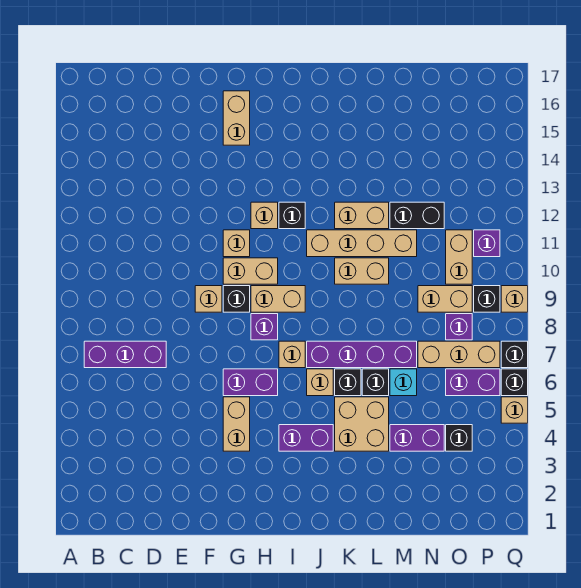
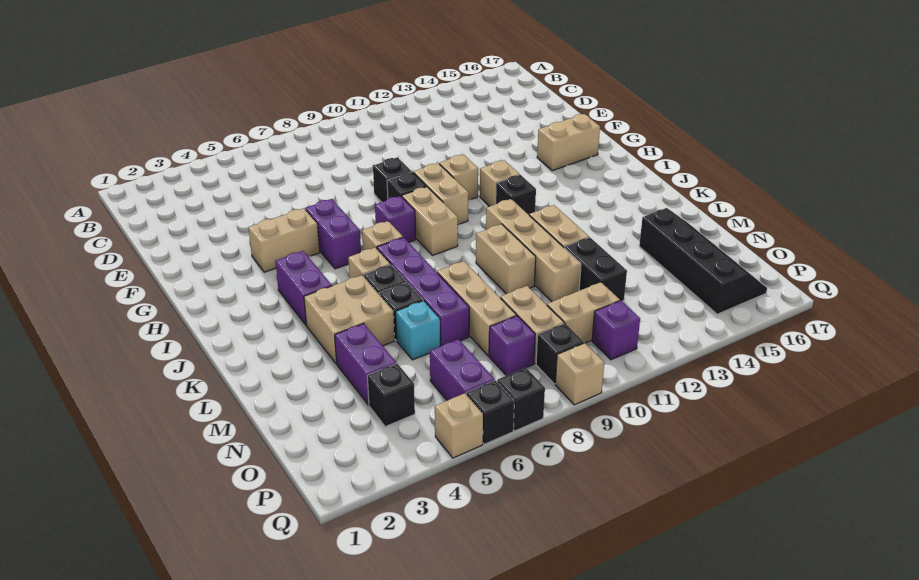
purple 1x3 brick [84,341,166,368] -> none
tan 1x1 brick [195,286,222,312] -> black 1x1 brick [373,157,411,202]
none -> black 2x4 slope [639,208,767,314]
tan 1x3 brick [418,341,500,368] -> tan 1x3 brick moved to [437,261,516,356]

